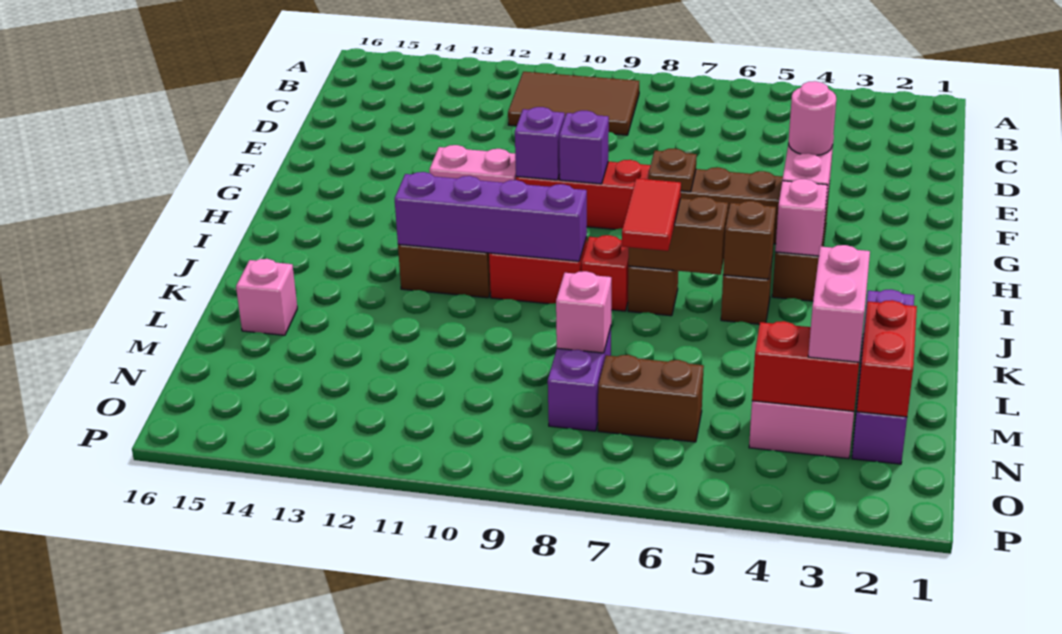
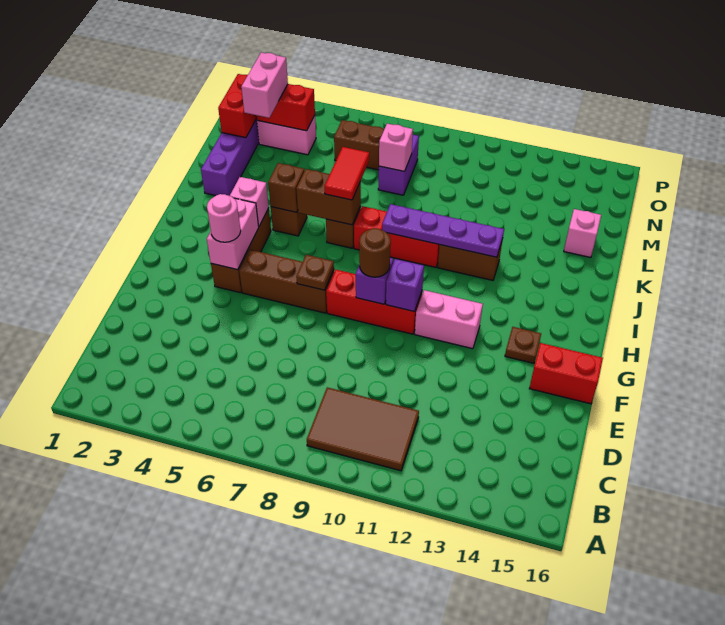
none -> red 1x2 brick [530,343,603,404]
none -> brown 1x1 round brick [359,228,391,277]
none -> brown 1x1 plate [505,327,541,363]
purple 1x4 brick [395,172,587,261] -> purple 1x4 plate [382,204,504,257]

